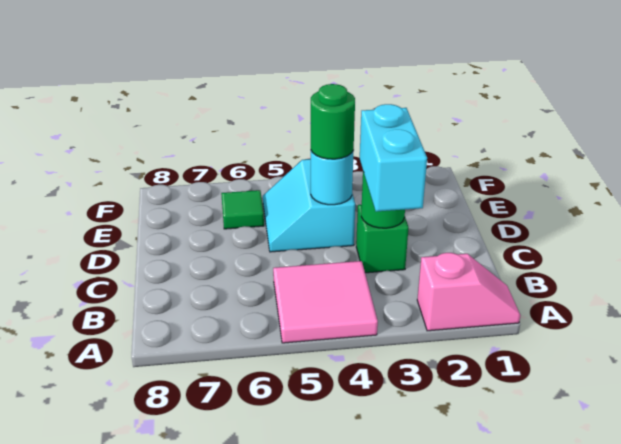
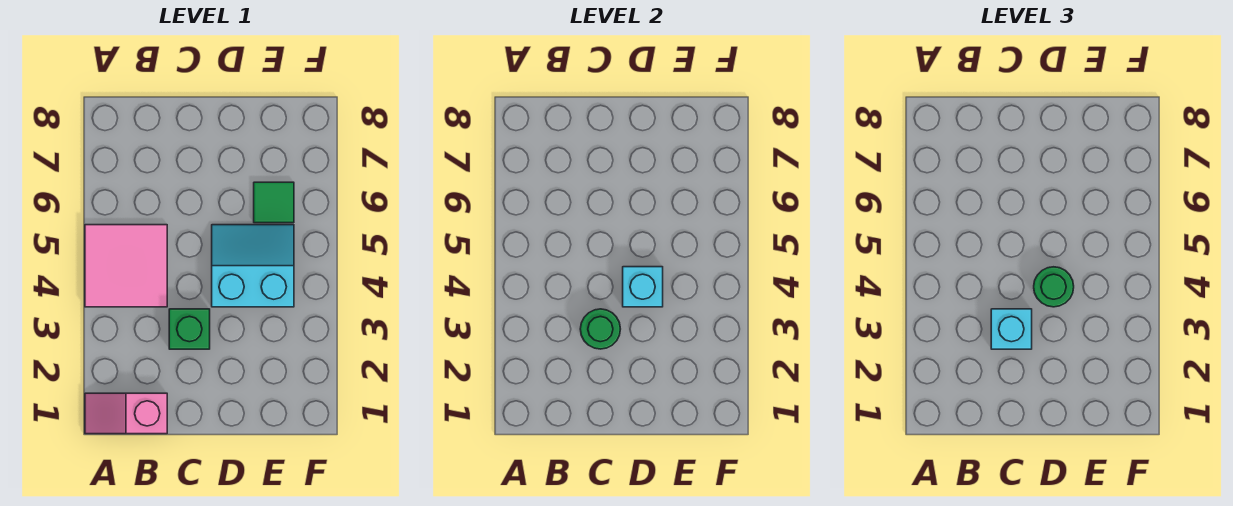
pink 1x2 slope [417,253,521,331] -> pink 1x2 slope turned to [85,393,167,434]
cyan 1x2 brick [360,104,427,212] -> cyan 1x1 brick [991,309,1032,349]
cyan 1x1 round brick [311,151,353,205] -> cyan 1x1 brick [623,267,663,307]

